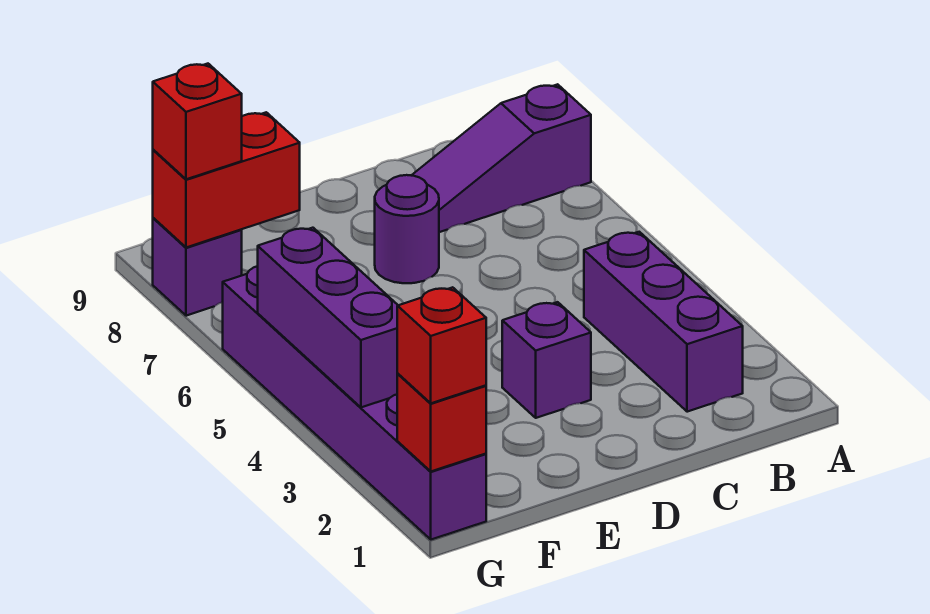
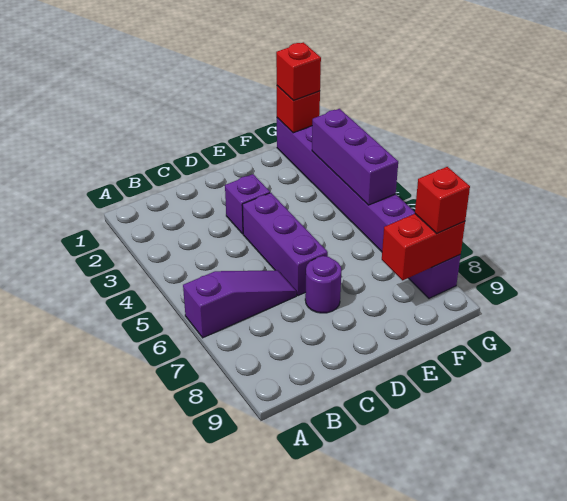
purple 1x3 slope [411,84,591,232] -> purple 1x3 slope moved to [183,270,296,338]
purple 1x3 brick [584,232,743,412] -> purple 1x3 brick moved to [242,193,328,296]

